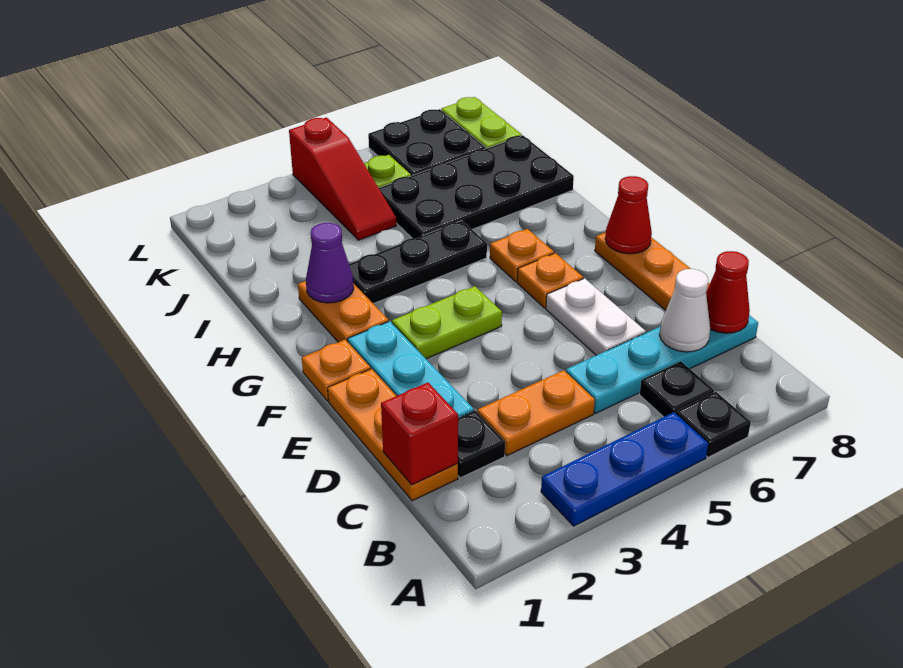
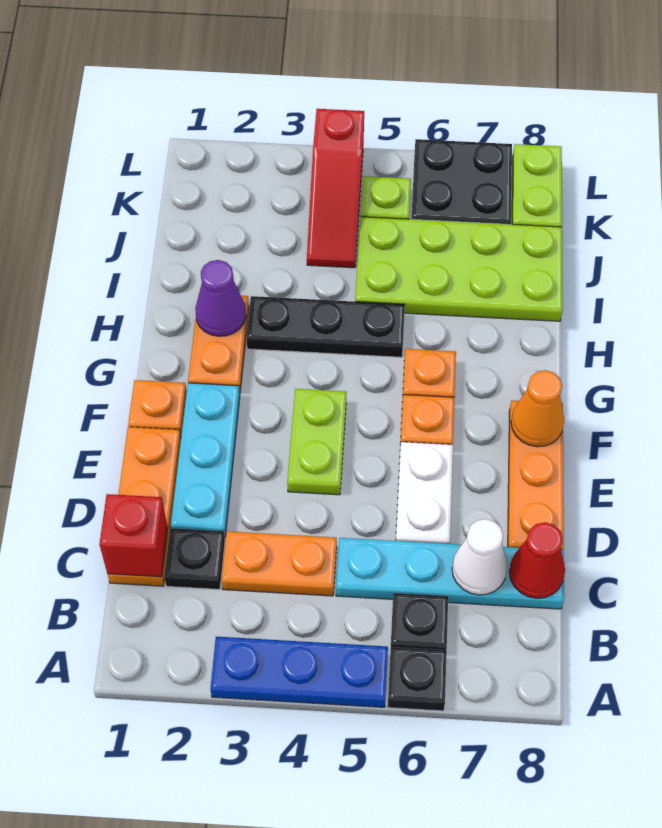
lime 1x2 plate [392,286,502,359] -> lime 1x2 plate turned to [287,389,347,495]
red 1x1 cone [605,176,652,254] -> orange 1x1 cone [511,370,564,447]
black 2x4 plate [379,135,574,238] -> lime 2x4 plate [355,217,563,321]

